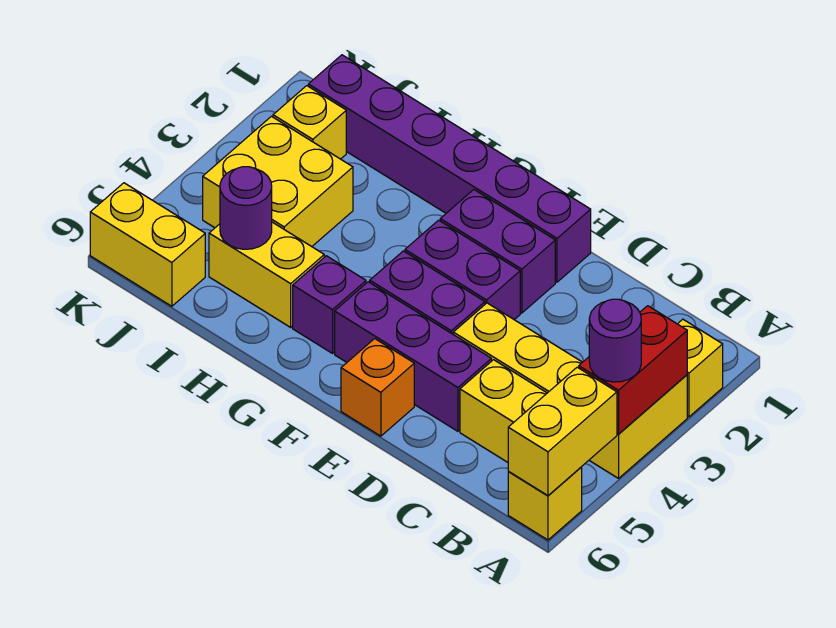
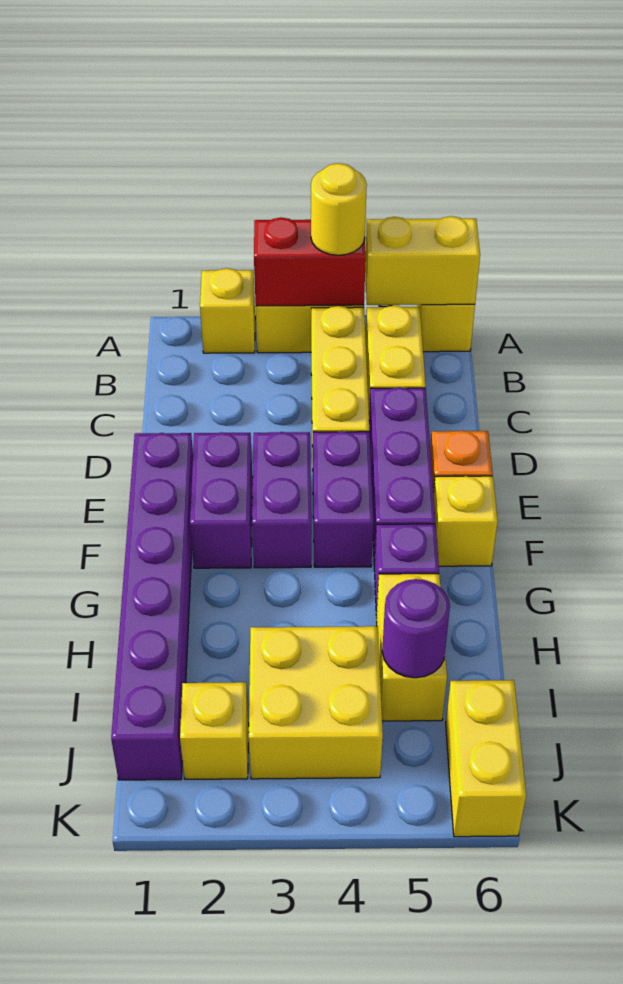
purple 1x1 round brick [589,299,641,382] -> yellow 1x1 round brick [311,163,367,255]
none -> yellow 1x1 brick [434,476,498,566]

